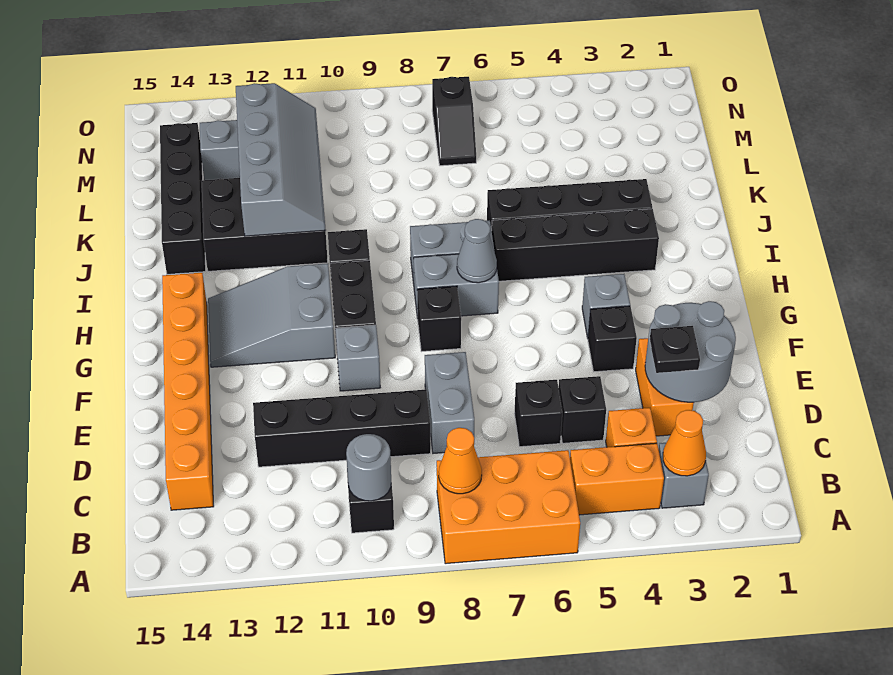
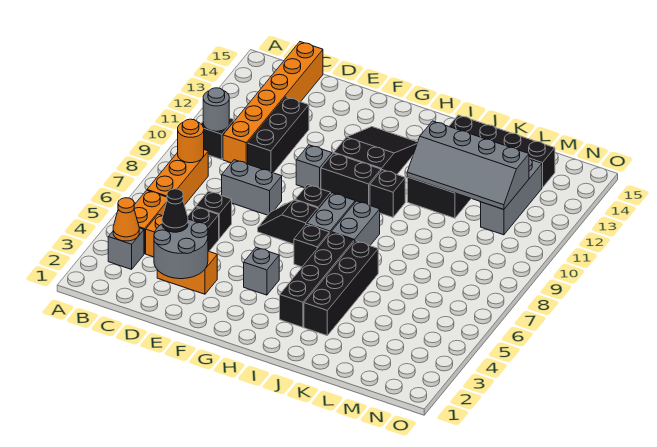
orange 2x3 brick [437,450,580,564] -> orange 1x3 brick [147,150,208,205]
orange 1x1 cone [439,428,482,494] -> orange 1x1 round brick [178,119,204,163]
orange 1x6 brick [162,273,214,510] -> orange 1x6 brick turned to [223,42,323,164]
black 1x1 plate [650,326,700,373] -> black 1x1 cone [162,189,188,232]
black 1x4 brick [253,390,431,467] -> black 1x3 brick [248,97,309,173]
black 1x1 brick [588,306,637,372] -> black 1x1 brick moved to [294,224,329,267]
grey 2x3 slope [208,263,335,367] -> black 2x3 slope [334,127,418,174]
grey 1x1 cone [457,219,497,283] -> none
black 1x2 slope [432,77,476,166] -> black 1x2 slope moved to [258,200,318,244]

